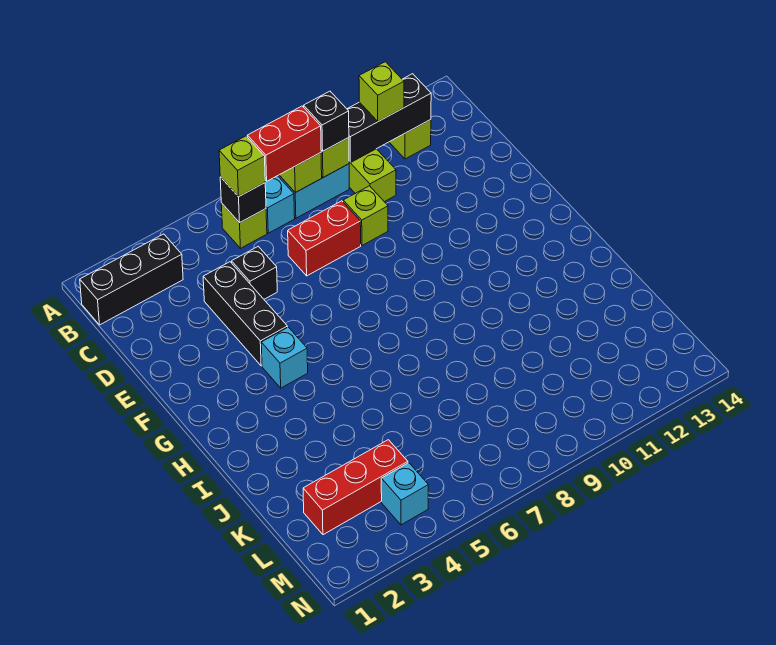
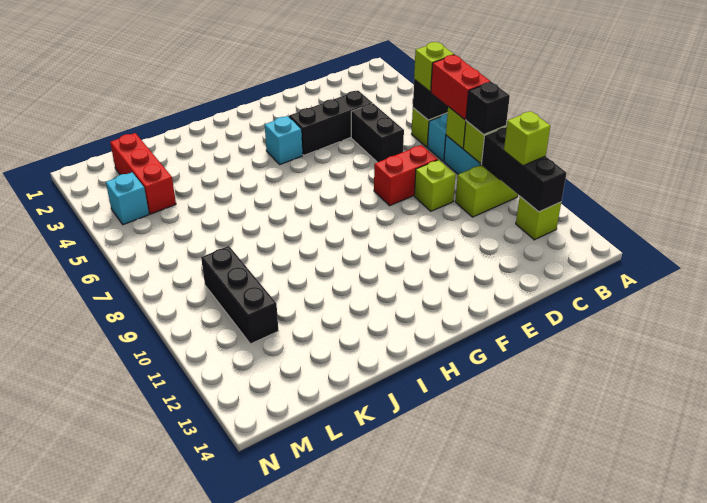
black 1x3 brick [80,234,183,325] -> black 1x3 brick moved to [201,246,278,344]
black 1x1 brick [232,246,277,299] -> black 1x2 brick [351,103,404,162]
red 1x2 brick [288,201,361,276] -> red 1x2 brick turned to [374,145,438,206]

